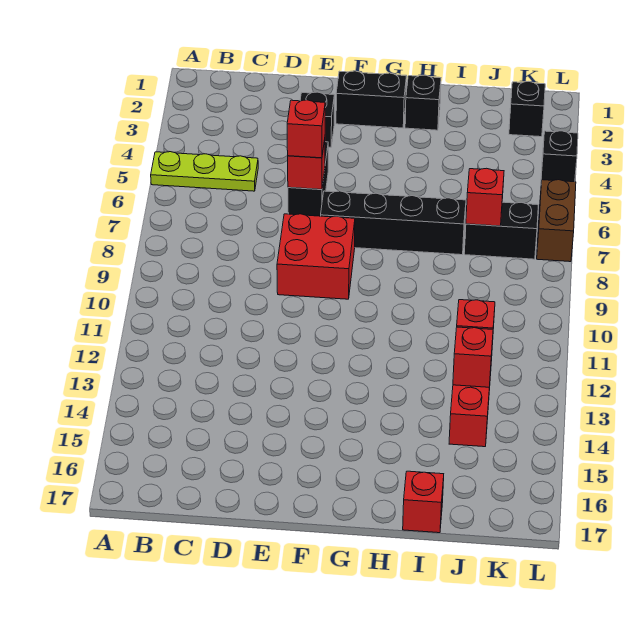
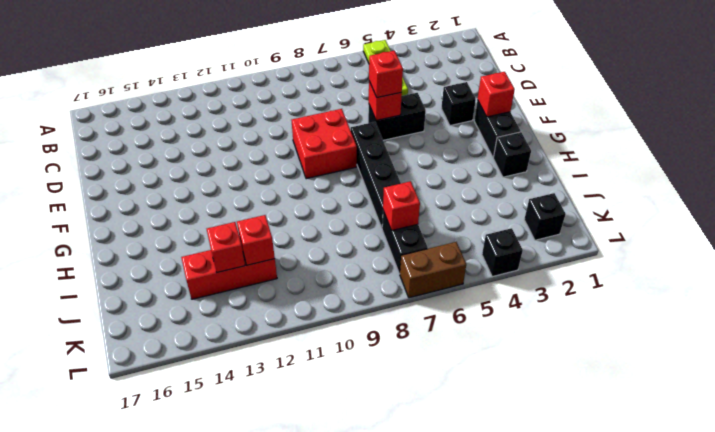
red 1x1 brick [403,471,444,533] -> red 1x1 brick moved to [478,72,515,117]

